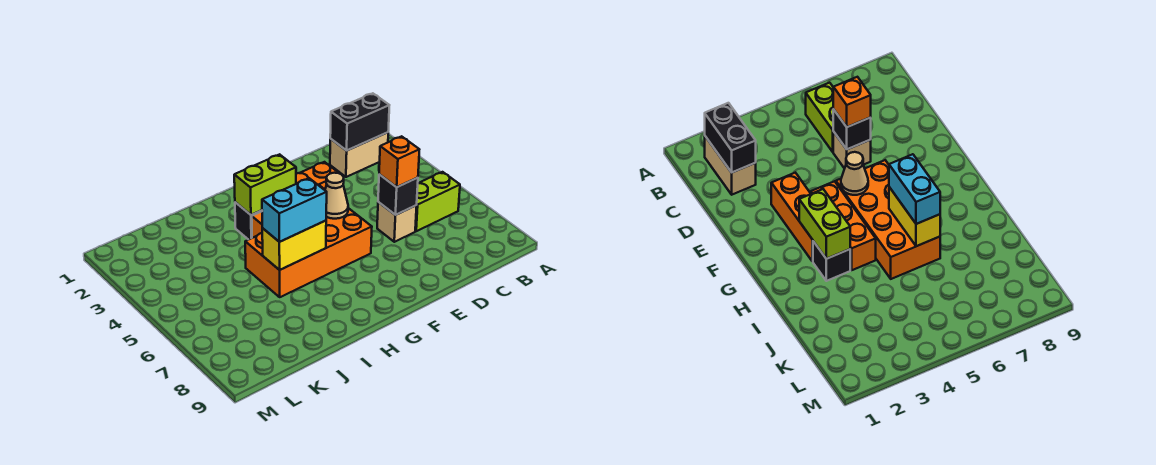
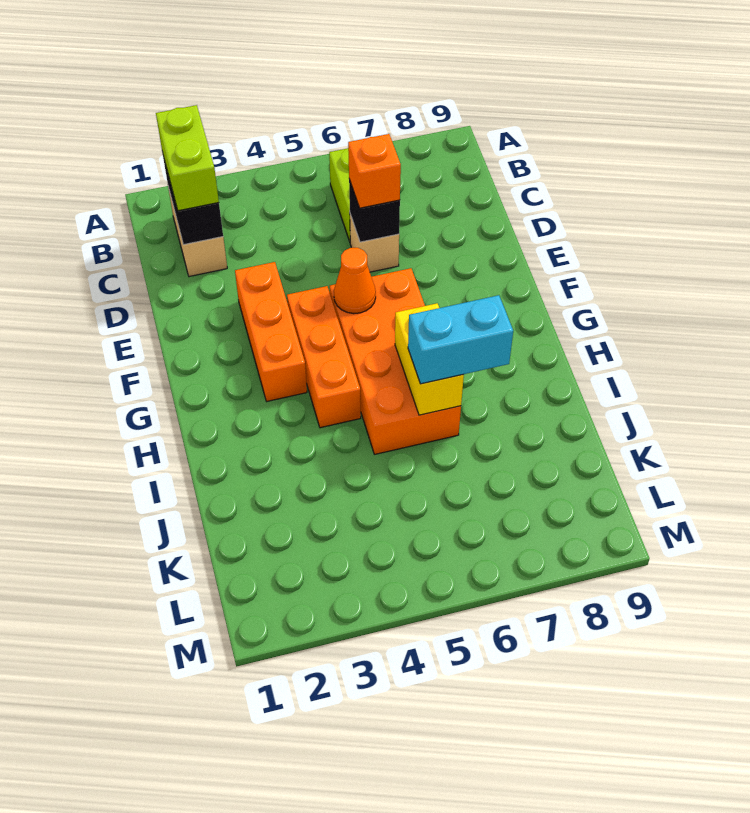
tan 1x1 cone [325,173,348,219] -> orange 1x1 cone [334,248,376,314]
lime 1x2 brick [234,154,296,215] -> lime 1x2 brick moved to [156,105,219,211]
black 1x1 brick [235,202,262,240] -> none
cyan 1x2 brick [262,178,327,242] -> cyan 1x2 brick turned to [408,295,513,384]

